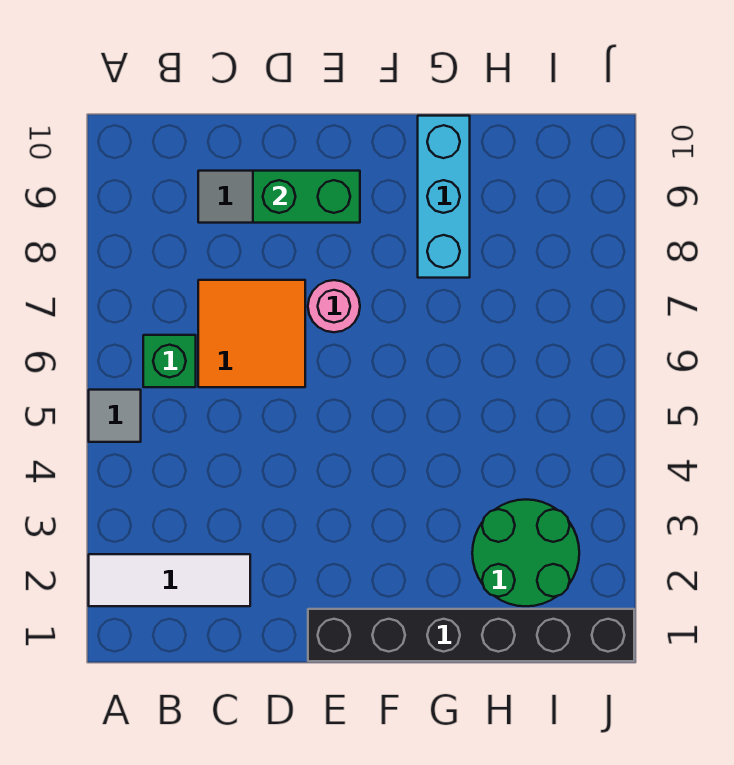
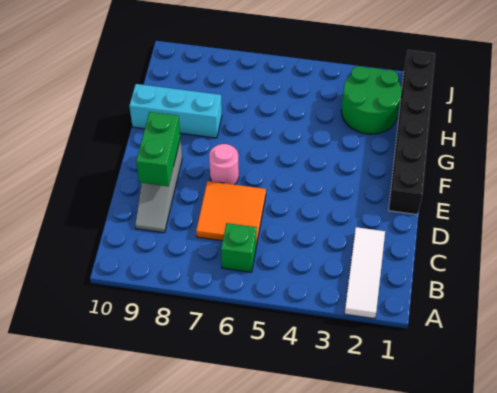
grey 1x1 tile [89,390,141,442] -> none

